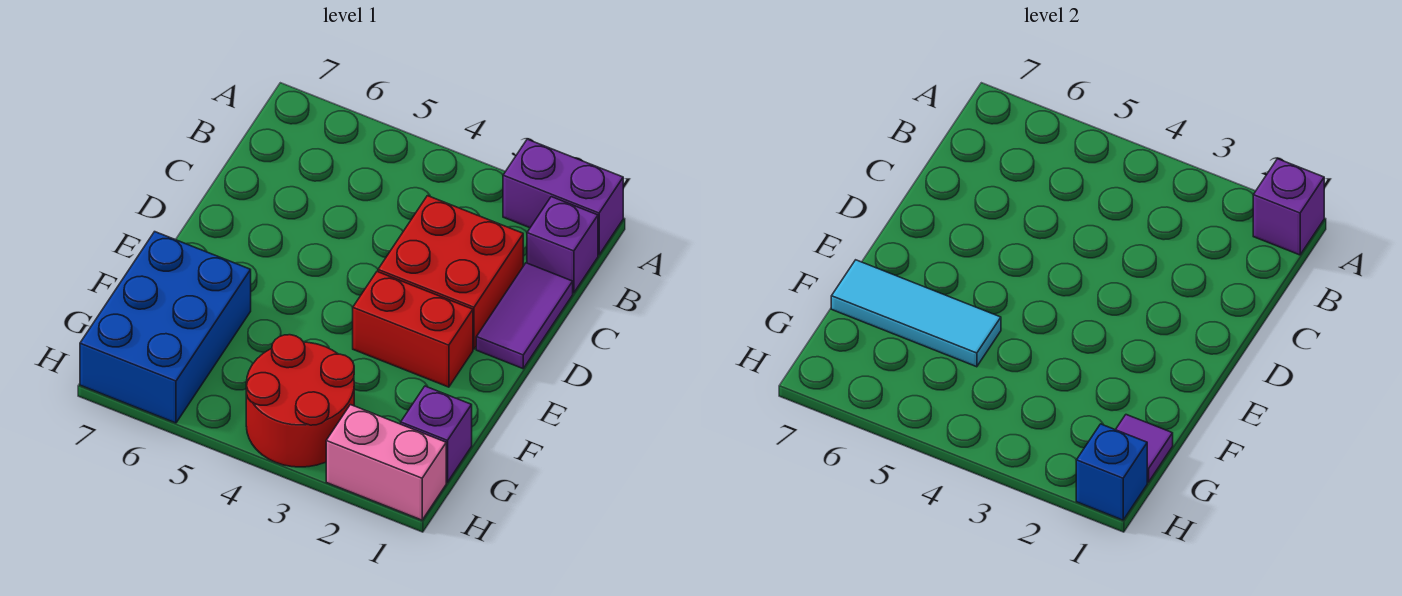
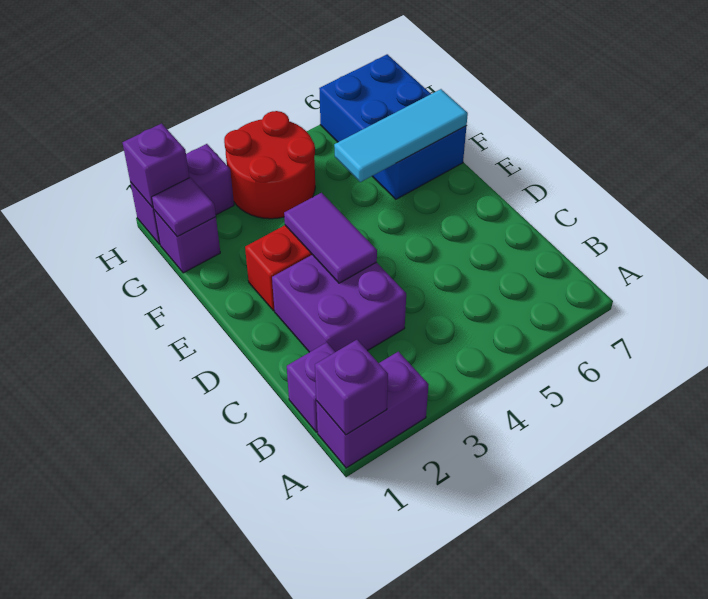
purple 1x2 tile [476,263,573,369] -> purple 1x2 tile moved to [284,193,377,283]
red 2x2 brick [378,196,523,349] -> purple 2x2 brick [272,255,406,352]
pink 1x2 brick [326,405,446,520] -> purple 1x2 brick [130,144,234,244]
blue 1x1 brick [1076,424,1147,520] -> purple 1x1 brick [123,123,189,208]

